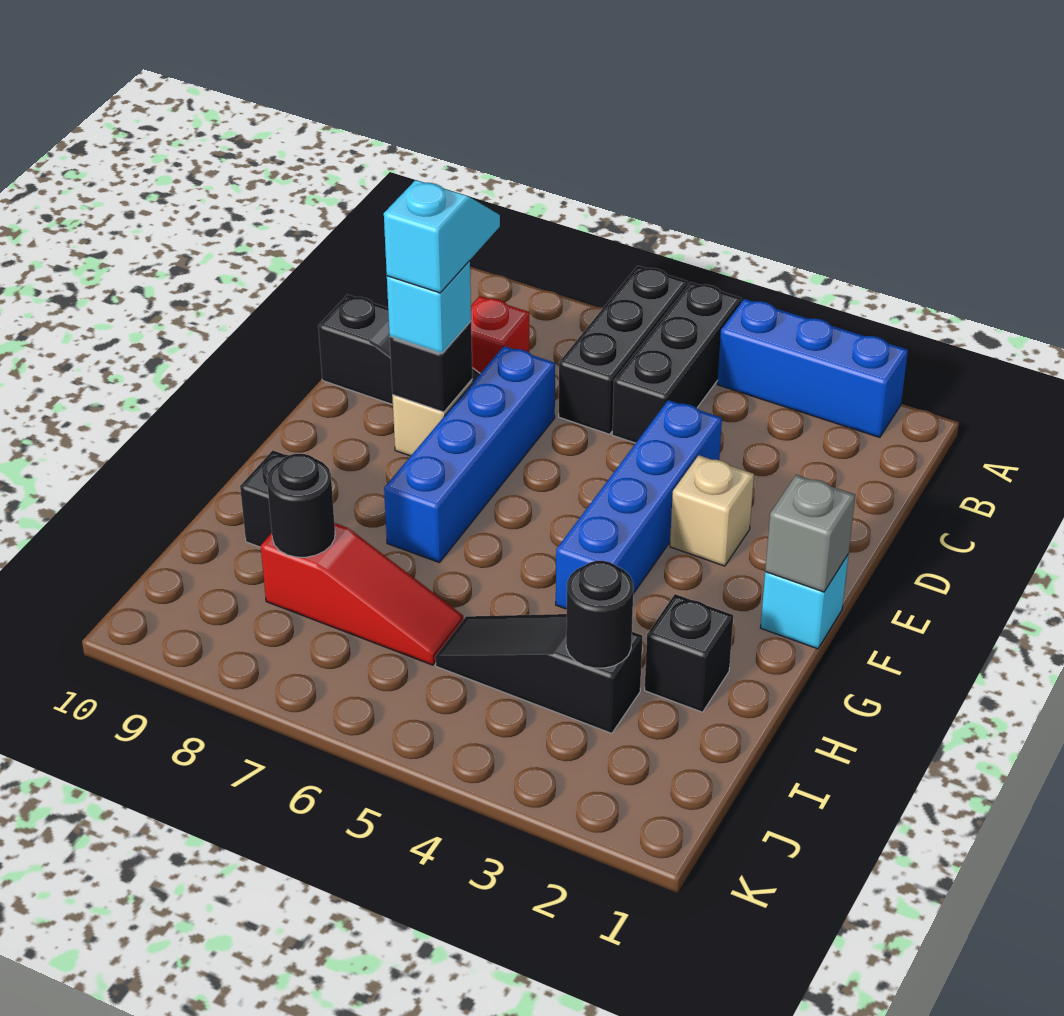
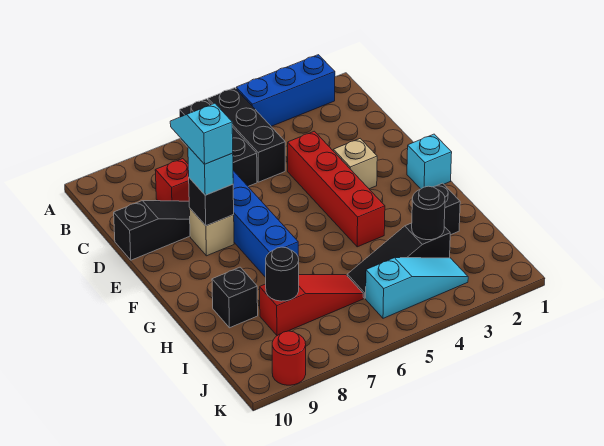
blue 1x4 brick [556,400,722,609] -> red 1x4 brick [288,131,385,247]
grey 1x1 brick [765,475,855,592] -> none
none -> cyan 1x3 slope [366,258,468,318]
none -> red 1x1 round brick [272,331,306,385]

